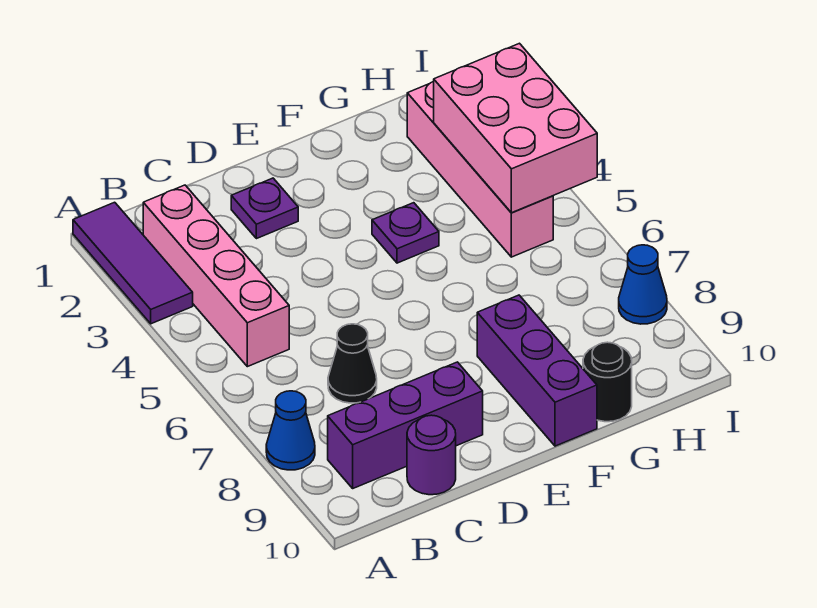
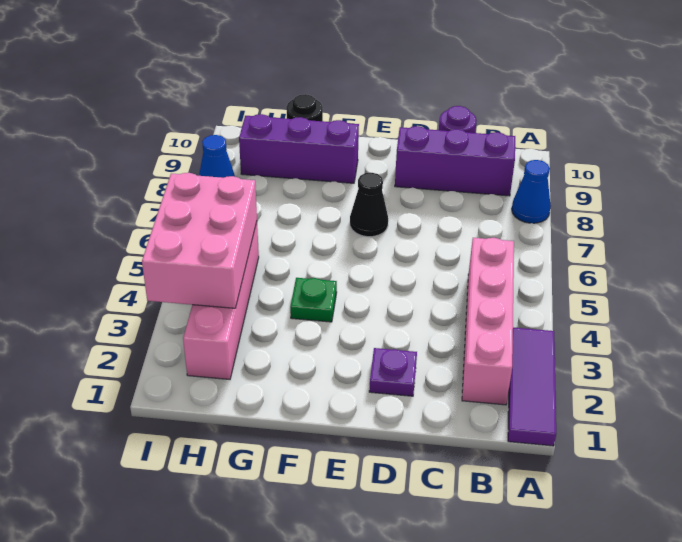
black 1x1 cone [328,324,377,403] -> black 1x1 cone moved to [350,173,388,237]
purple 1x1 plate [372,203,439,263] -> green 1x1 plate [290,278,337,322]
purple 1x3 brick [477,295,597,446] -> purple 1x3 brick turned to [239,114,359,183]

